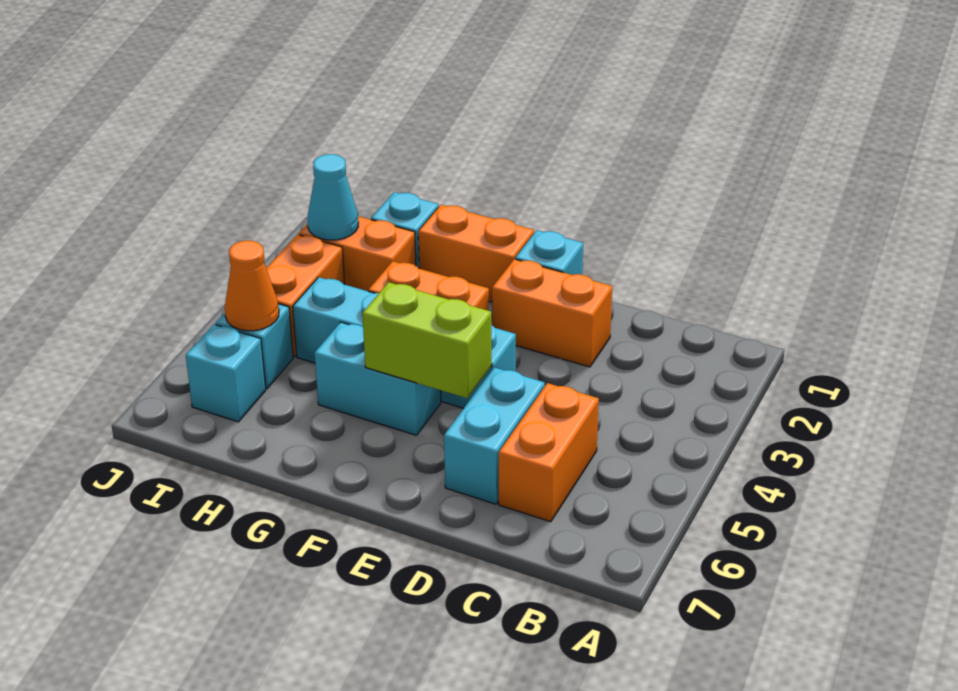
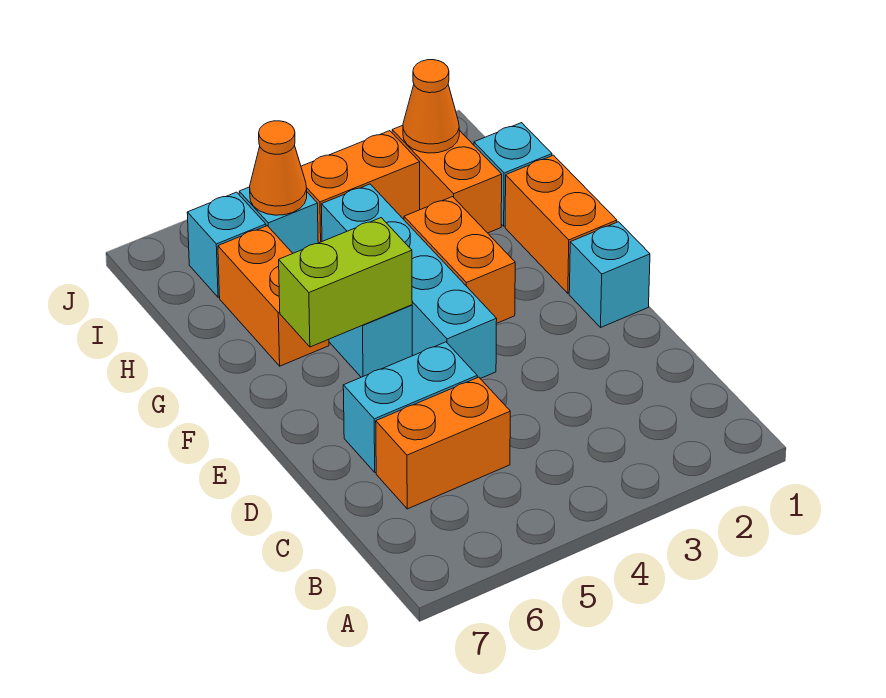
orange 1x2 brick [492,259,612,367] -> orange 1x2 brick moved to [218,226,329,366]
lime 1x2 brick [362,282,492,398] -> lime 1x2 brick turned to [279,218,412,347]
cyan 1x1 cone [307,154,358,240] -> orange 1x1 cone [403,60,459,153]

